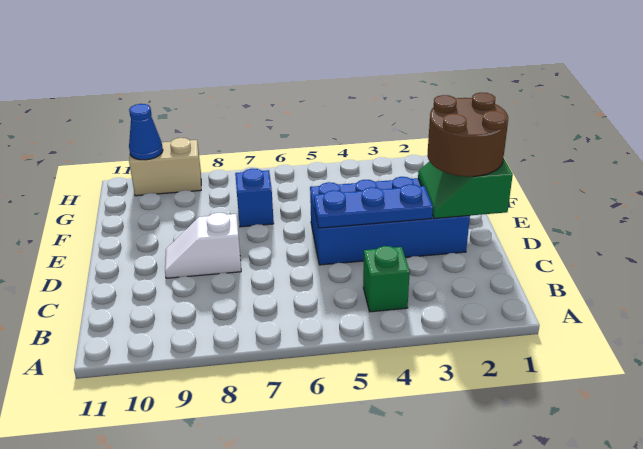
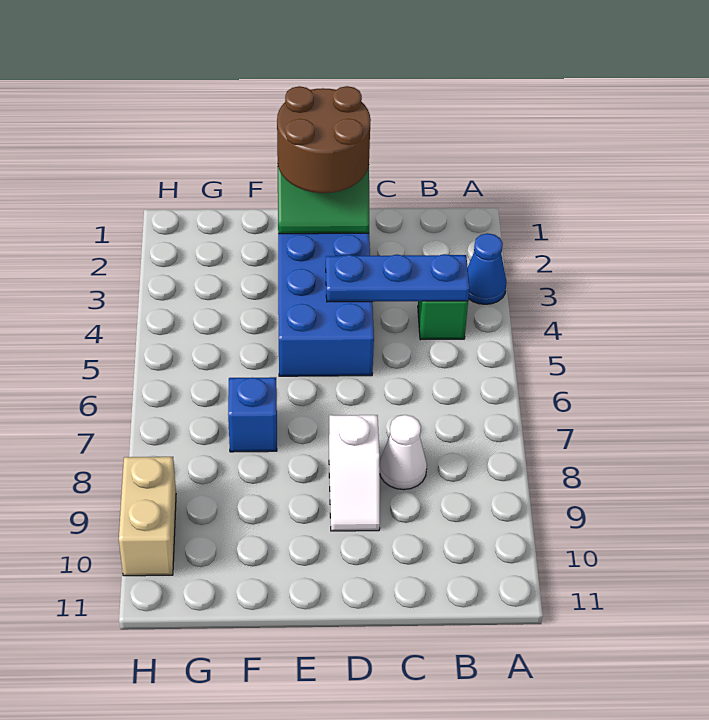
none -> white 1x1 cone [379,415,427,490]
blue 1x3 plate [314,184,433,228] -> blue 1x3 plate turned to [326,254,469,302]
blue 1x1 cone [129,104,163,160] -> blue 1x1 cone moved to [468,233,507,304]

